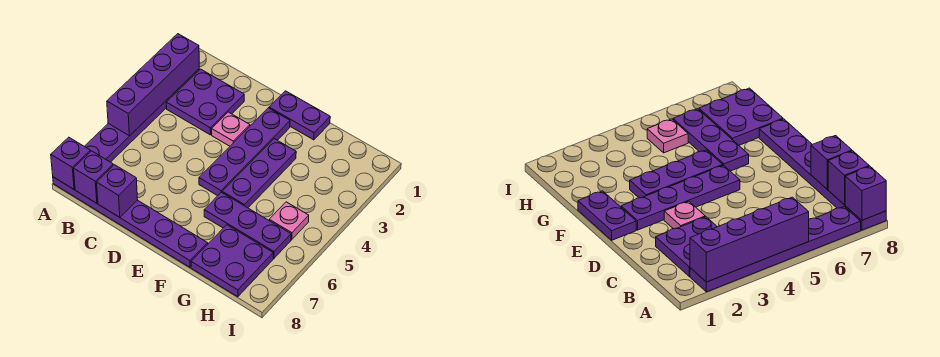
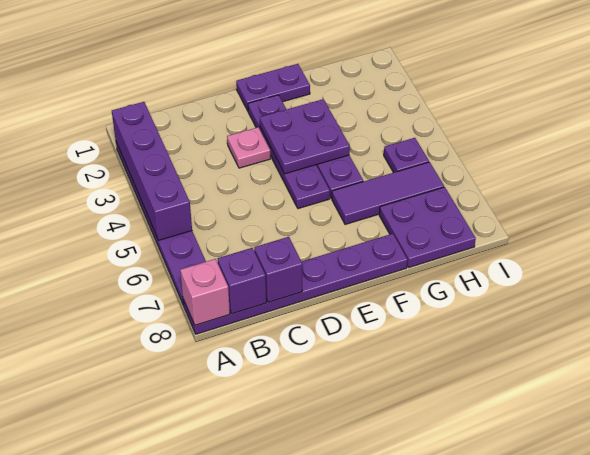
purple 1x1 brick [51,137,90,189] -> pink 1x1 brick [180,259,230,325]
purple 2x2 plate [166,69,244,135] -> purple 2x2 plate moved to [260,99,350,174]
purple 1x3 plate [204,192,291,258] -> purple 1x3 tile [332,162,444,225]
pink 1x1 plate [269,202,309,240] -> purple 1x1 plate [384,138,429,173]

